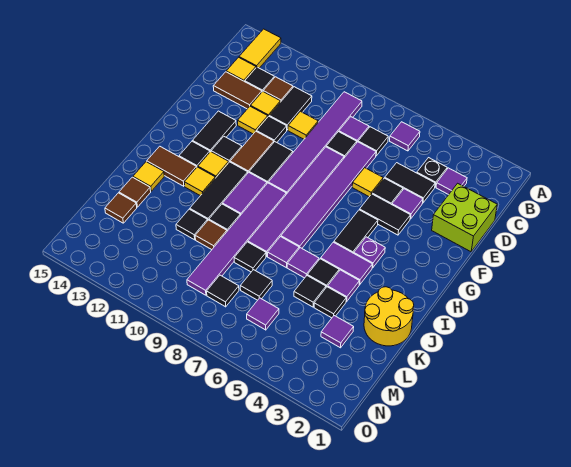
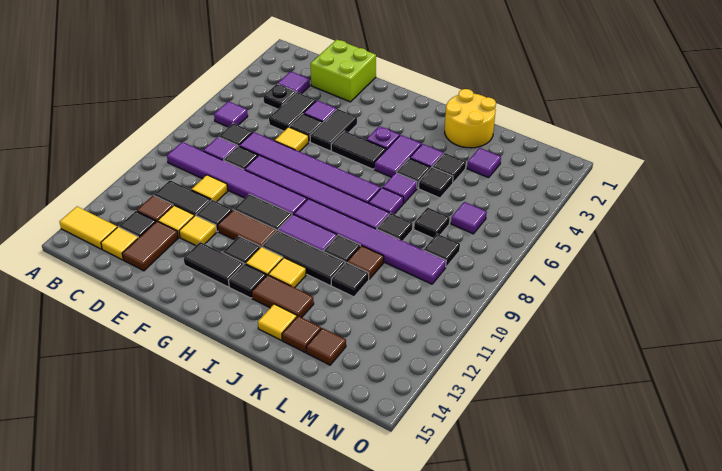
brown 1x2 tile [147,146,196,186] -> brown 1x2 tile turned to [252,275,314,317]

